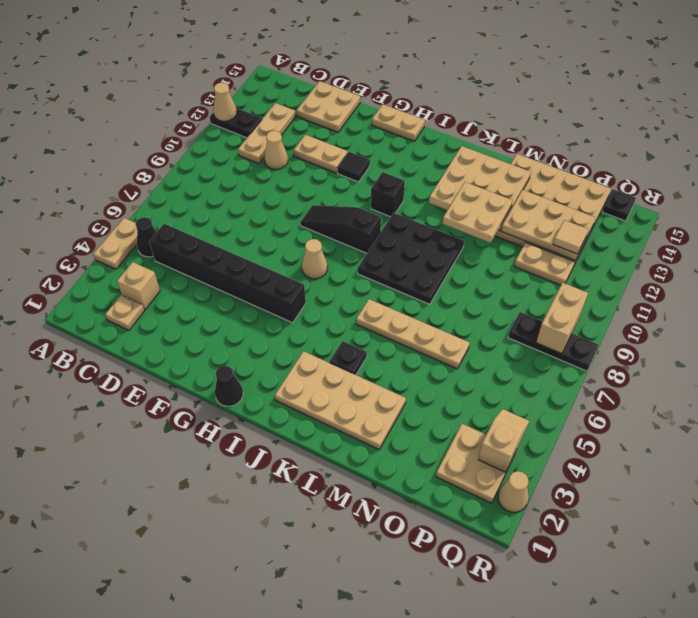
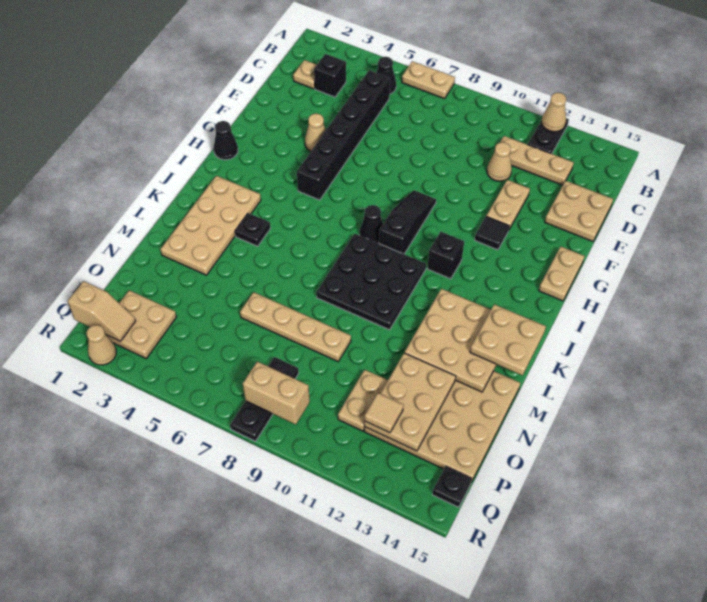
tan 1x2 plate [93,218,137,269] -> tan 1x2 plate moved to [402,61,455,99]
tan 1x1 brick [117,262,160,310] -> black 1x1 brick [314,54,346,97]
tan 1x1 cone [302,239,328,279] -> tan 1x1 cone moved to [305,114,326,151]
none -> black 1x1 cone [360,205,383,243]
tan 1x4 plate [356,299,470,369] -> tan 1x4 plate turned to [240,292,351,361]
tan 2x2 plate [443,182,512,243] -> tan 2x2 plate moved to [470,304,546,375]
tan 1x2 slope [478,409,529,472] -> tan 1x2 slope moved to [68,281,136,341]

